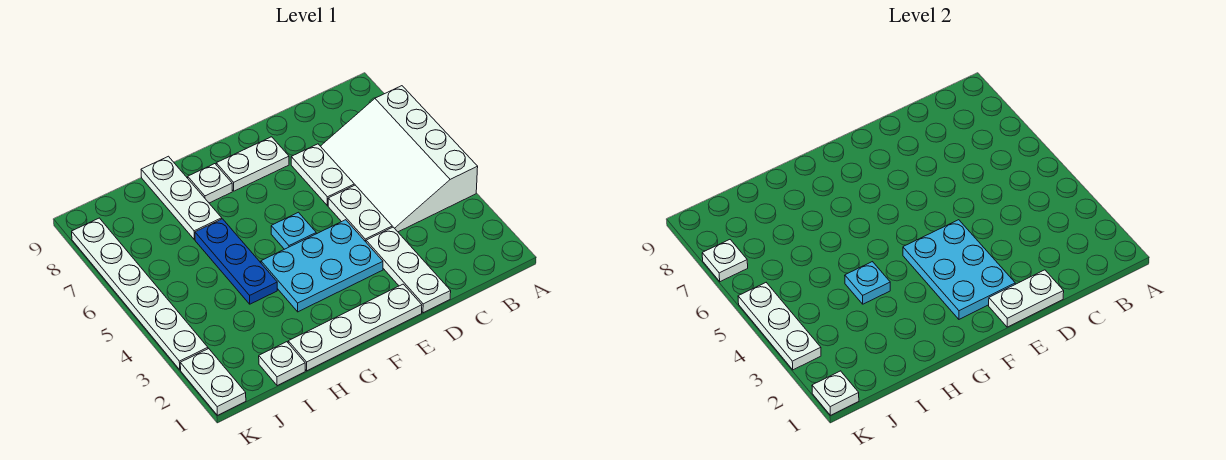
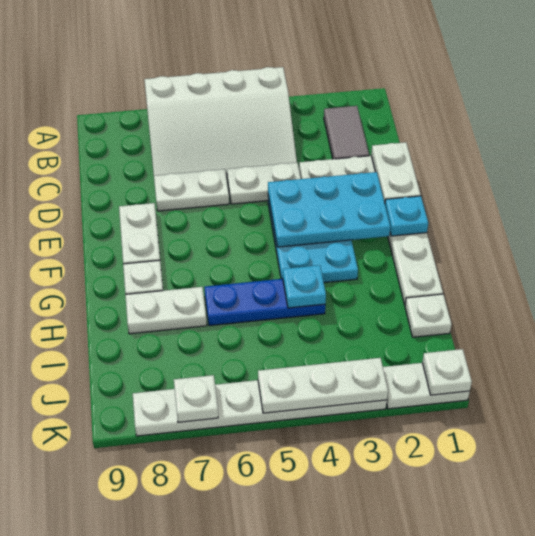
none -> grey 1x2 tile [324,106,369,159]
cyan 1x1 plate [271,212,316,249] -> cyan 1x1 plate moved to [385,196,428,236]
white 1x3 plate [141,156,222,240] -> white 1x2 plate [125,287,207,334]

